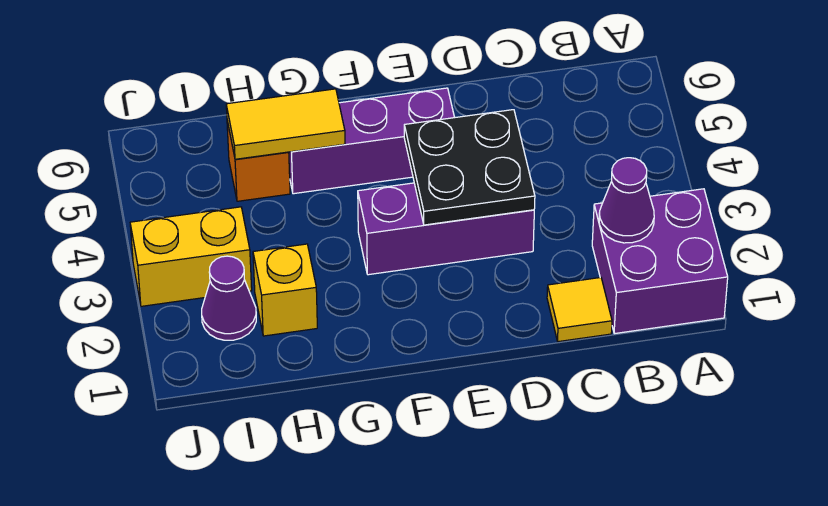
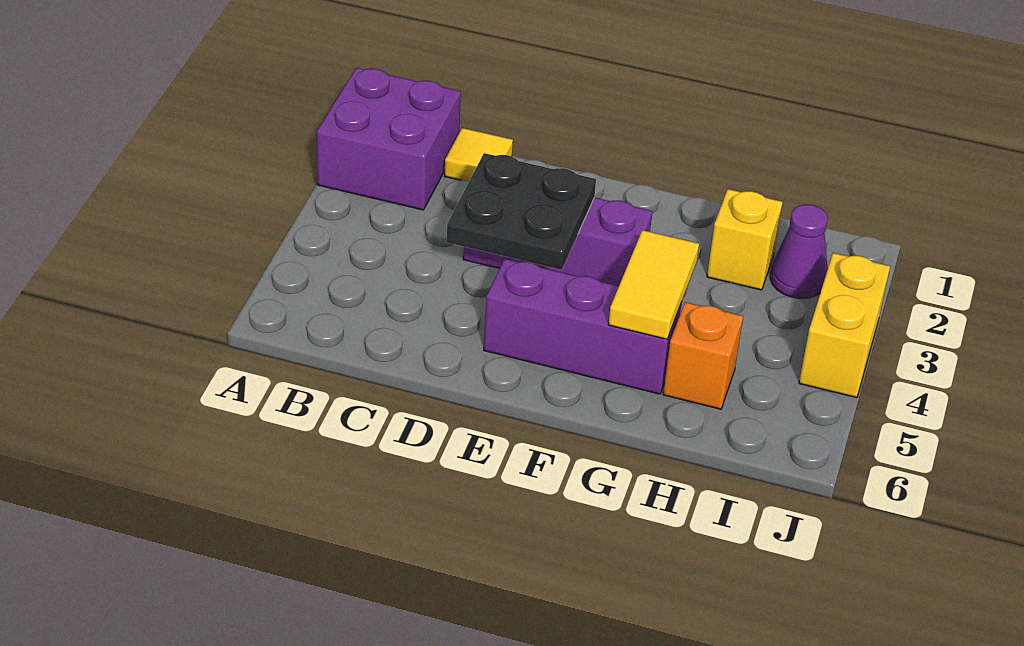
purple 1x1 cone [599,158,654,243] -> none
yellow 1x2 tile [226,89,345,159] -> yellow 1x2 tile turned to [608,230,699,339]
yellow 1x2 brick [130,207,252,306] -> yellow 1x2 brick turned to [799,253,890,398]

